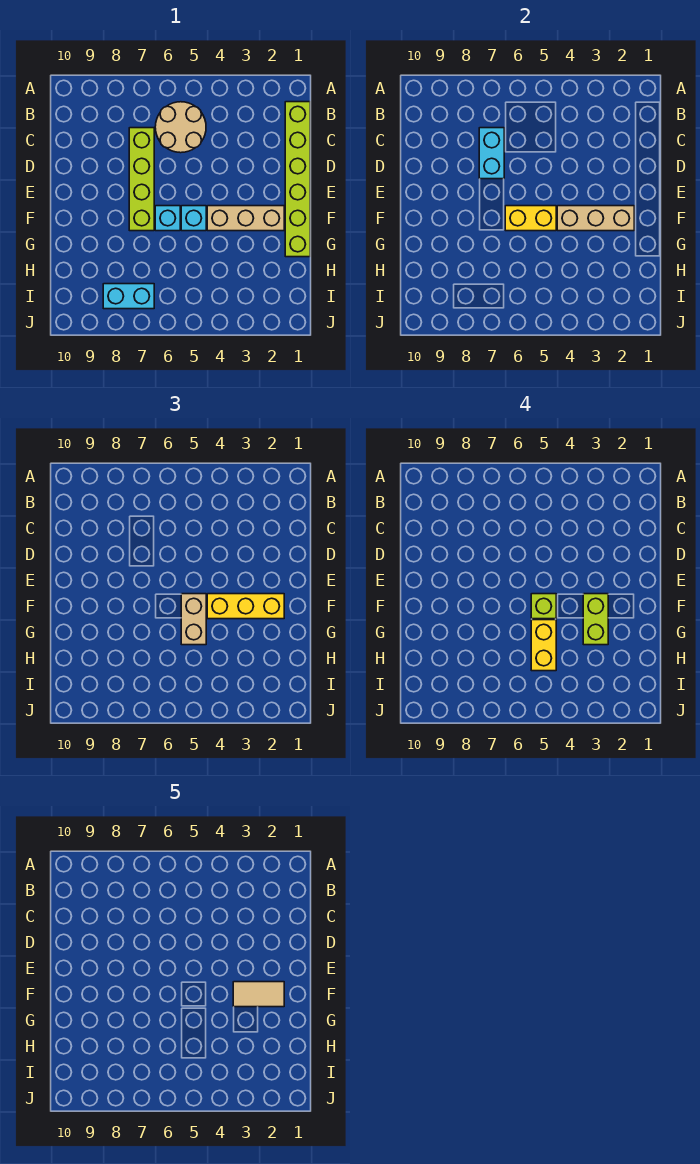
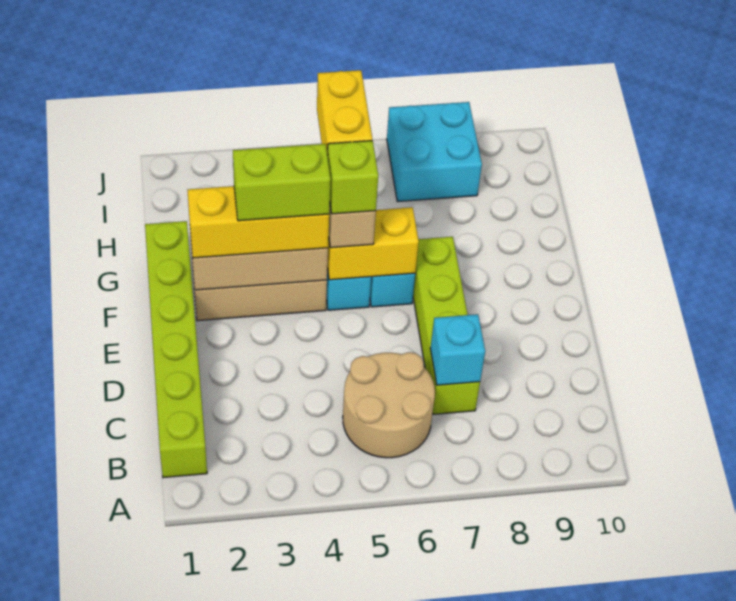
cyan 1x2 brick [479,128,504,179] -> cyan 1x1 brick [430,314,485,385]
tan 1x2 tile [233,982,284,1007] -> none
lime 1x2 brick [583,594,608,645] -> lime 1x2 brick turned to [233,144,331,221]
cyan 1x2 brick [103,284,154,309] -> cyan 2x2 brick [387,102,482,202]

